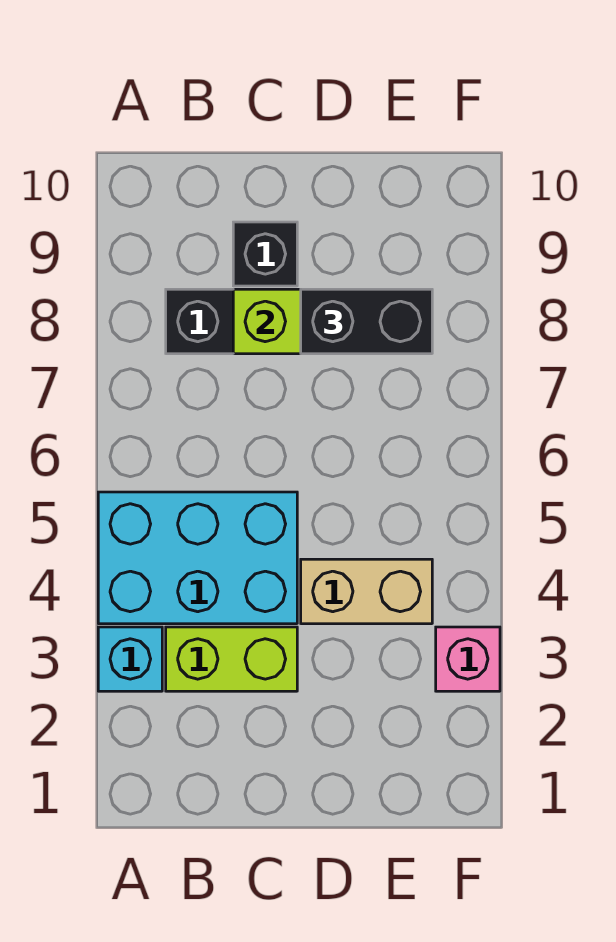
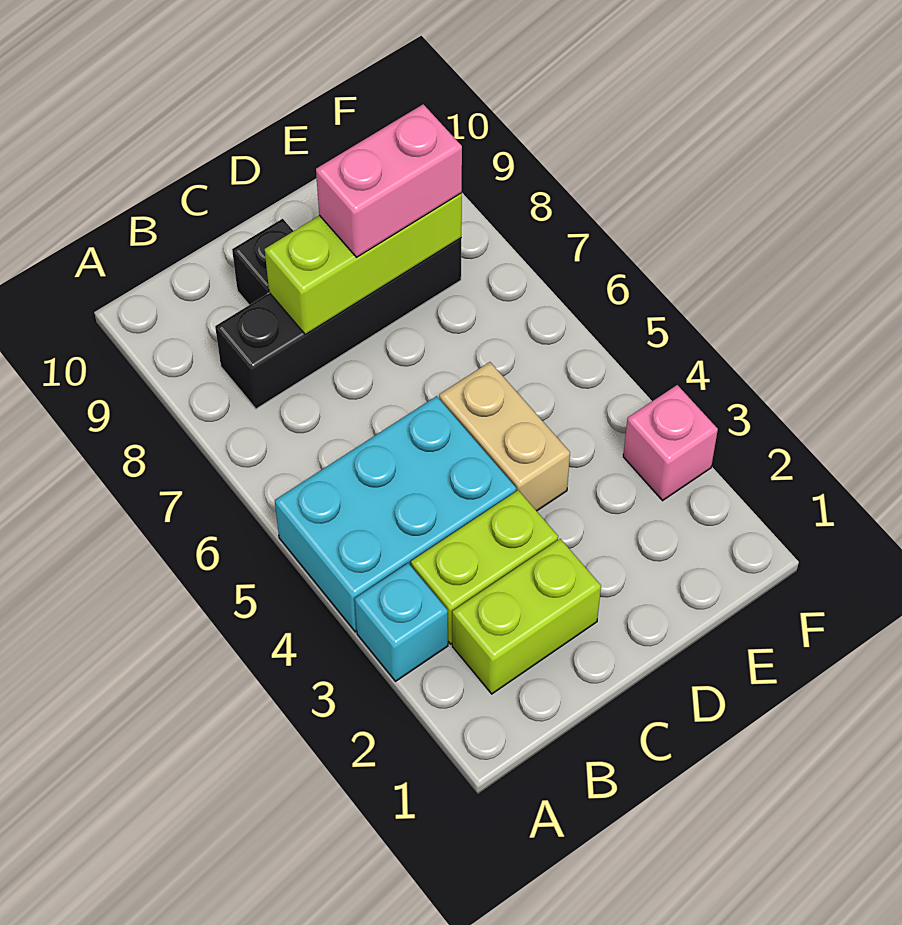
none -> lime 1x2 brick [452,539,601,694]
tan 1x2 brick [301,559,432,624] -> tan 1x2 brick turned to [439,362,570,511]
black 1x2 brick [301,289,432,354] -> pink 1x2 brick [316,104,462,257]

